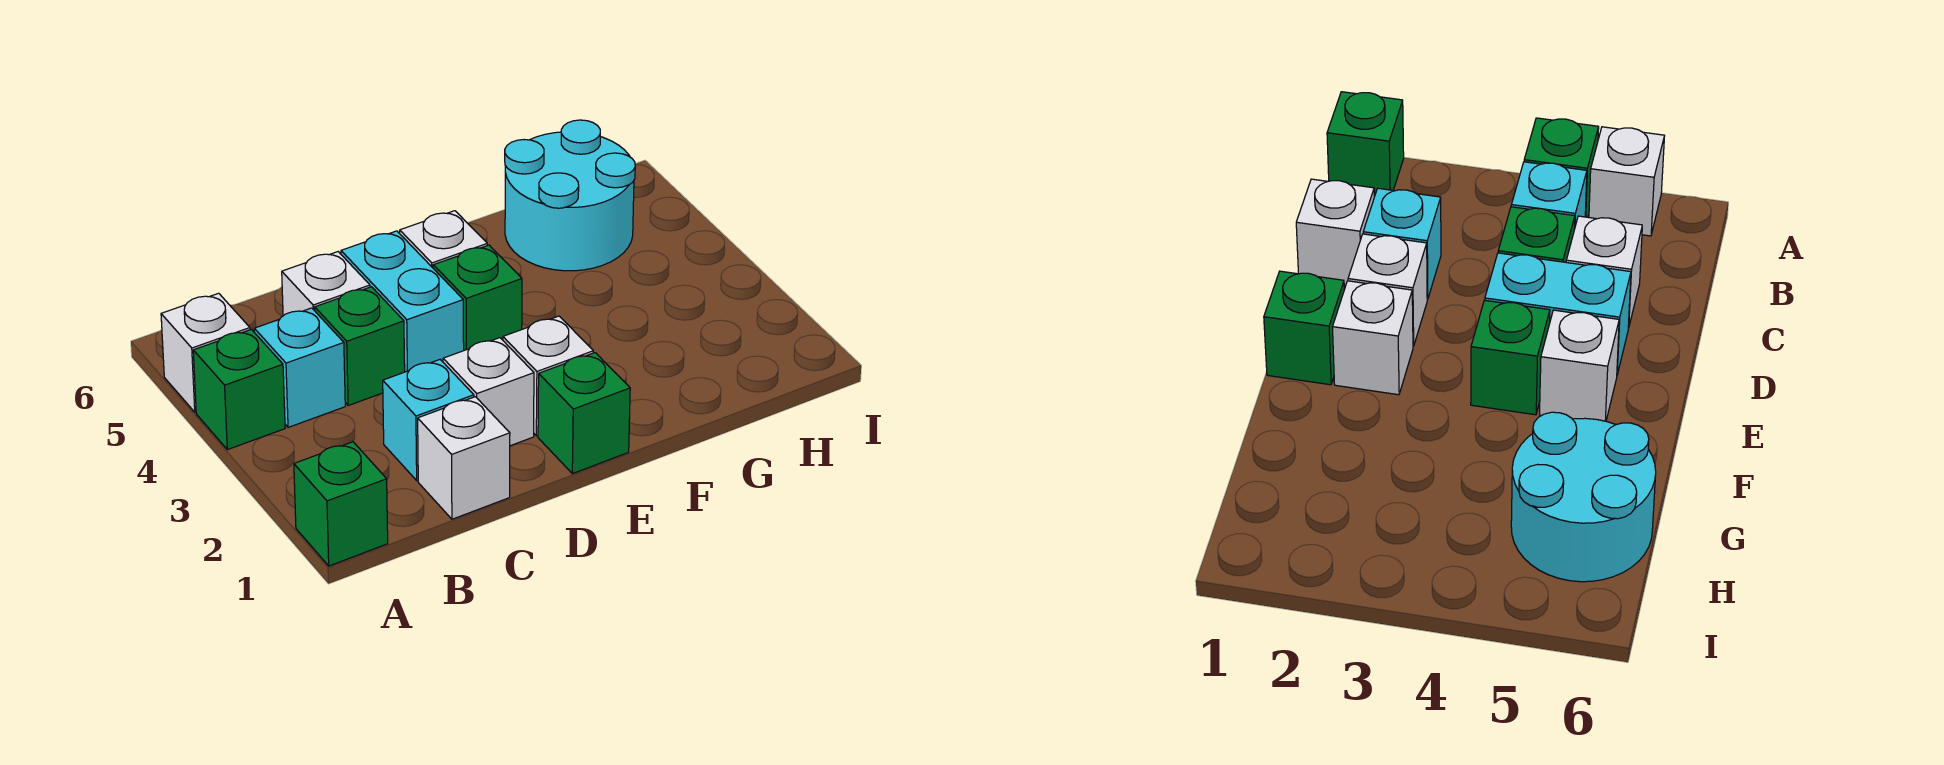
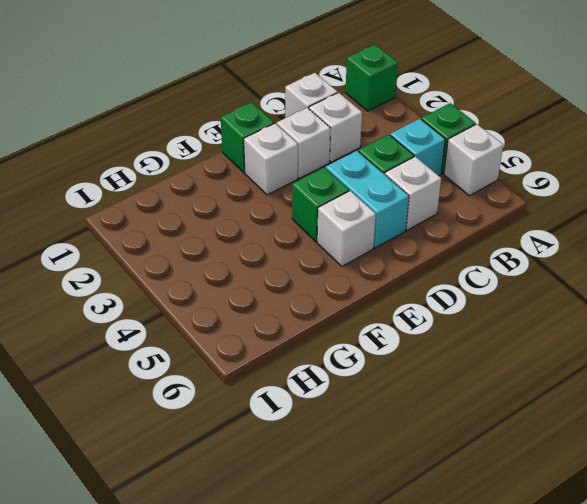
cyan 1x1 brick [383,360,474,480] -> white 1x1 brick [309,93,362,162]
cyan 2x2 round brick [505,120,635,271] -> none

